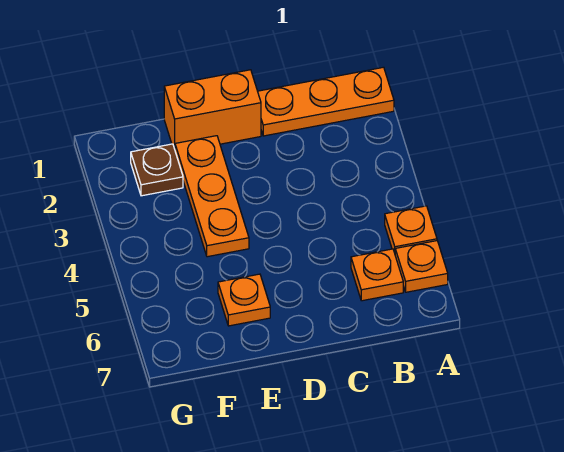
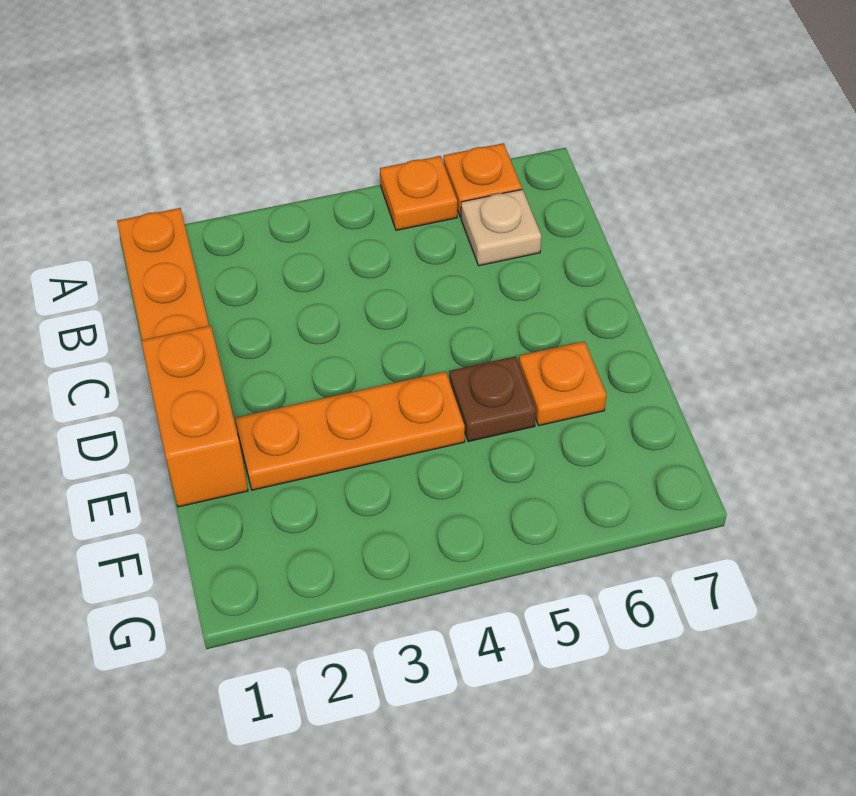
orange 1x1 plate [351,249,403,301] -> tan 1x1 plate [461,190,541,266]
brown 1x1 plate [131,144,183,196] -> brown 1x1 plate moved to [449,356,536,442]

